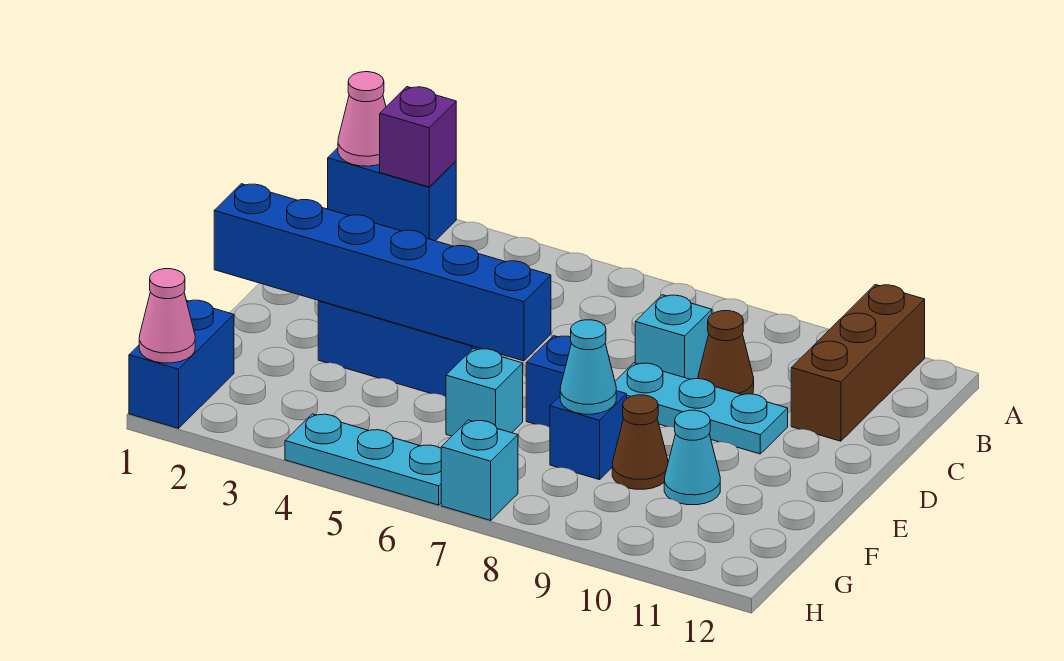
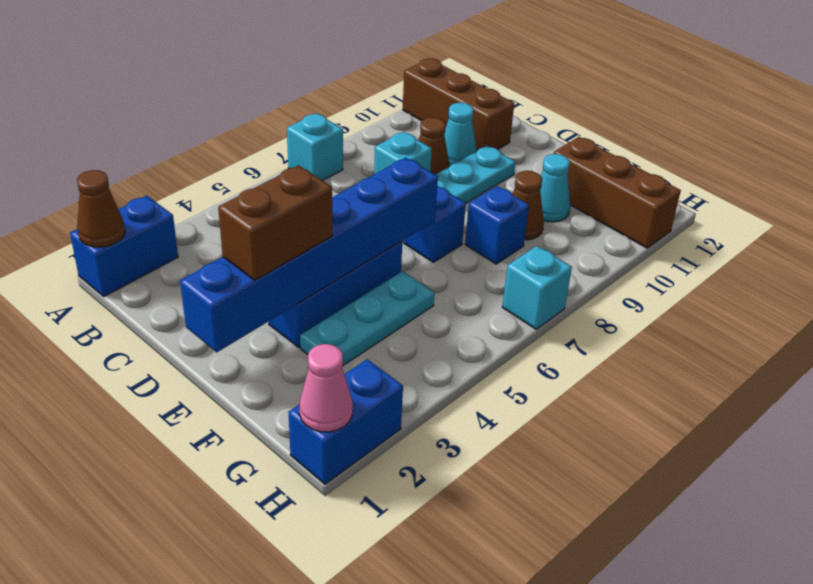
pink 1x1 cone [338,72,386,166] -> brown 1x1 cone [77,170,125,247]
purple 1x1 brick [380,87,456,187] -> none
none -> brown 1x2 brick [218,165,332,280]
cyan 1x1 brick [446,349,523,436] -> cyan 1x1 brick moved to [287,113,343,181]
cyan 1x1 cone [560,320,616,414] -> cyan 1x1 cone moved to [444,103,477,166]
none -> brown 1x3 brick [554,137,681,248]
blue 1x2 brick [129,300,234,428] -> blue 1x2 brick turned to [288,359,403,484]
cyan 1x3 plate [285,414,441,505] -> cyan 1x3 plate moved to [300,271,434,365]

